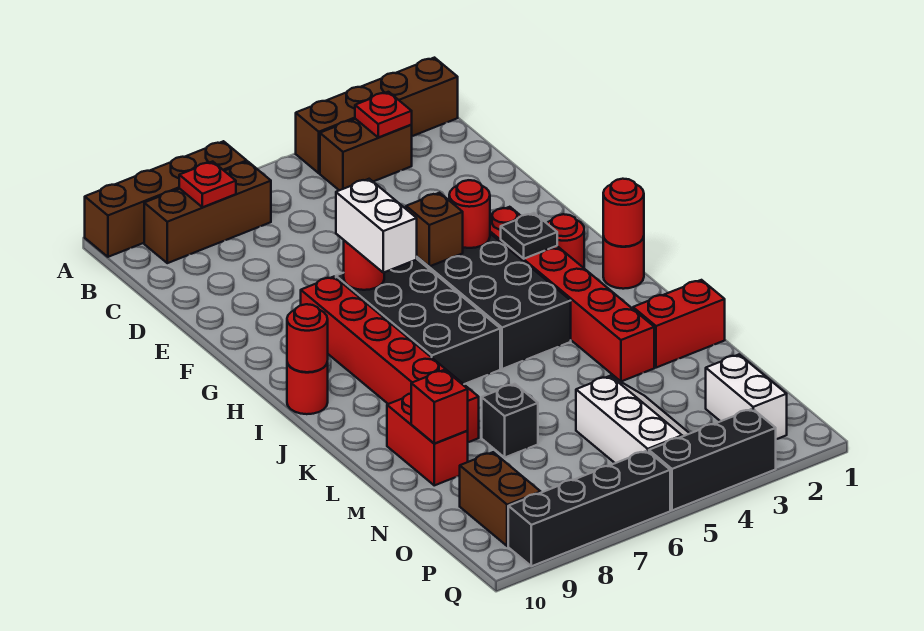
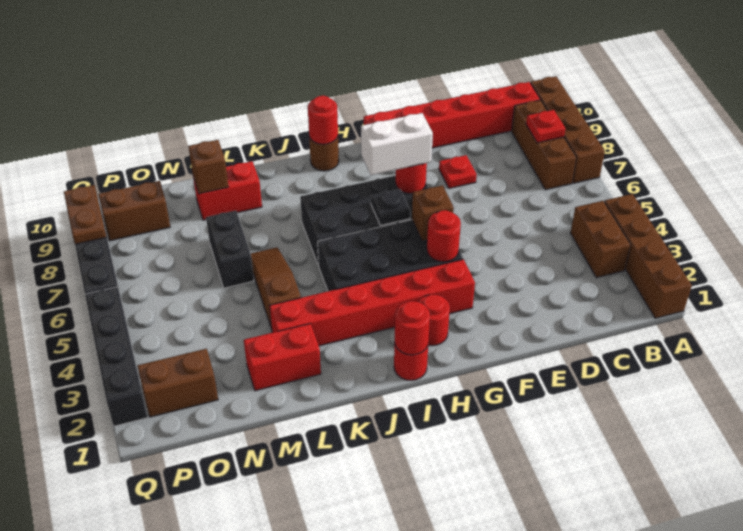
red 1x1 plate [355,92,412,137] -> red 1x1 plate moved to [439,155,477,188]
red 1x6 brick [301,277,479,442] -> red 1x6 brick moved to [364,82,540,148]
black 1x1 plate [501,213,557,259] -> black 1x1 plate moved to [371,189,410,225]
red 1x1 round brick [287,362,328,414] -> brown 1x1 round brick [309,137,339,171]
red 1x2 brick [633,280,725,368] -> red 1x2 brick turned to [244,324,321,391]
none -> brown 1x3 slope [251,247,301,329]
black 1x1 brick [482,384,538,457] -> black 1x2 brick [206,211,254,288]
red 1x1 brick [411,370,468,444] -> brown 1x1 brick [188,140,228,194]
white 2x3 slope [576,376,690,463] -> none
white 1x2 brick [706,355,787,439] -> brown 1x2 brick [138,349,218,417]
black 1x3 brick [649,409,776,510] -> black 1x4 brick [85,287,148,426]
none -> brown 1x2 plate [64,185,106,244]

